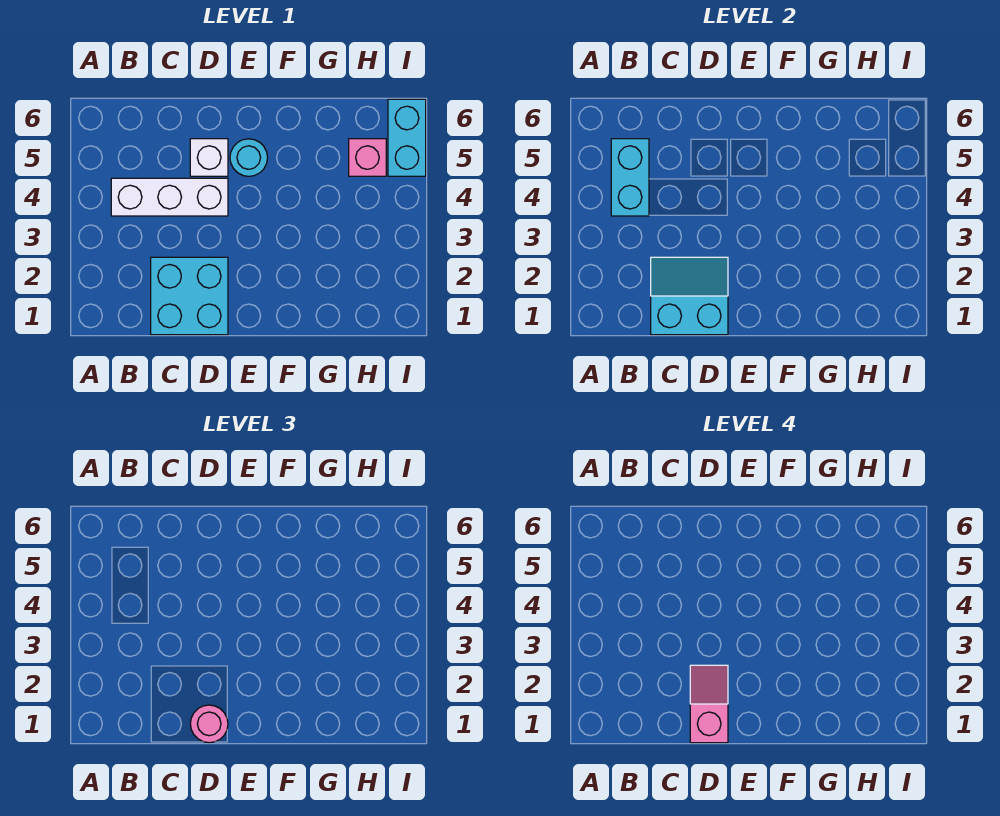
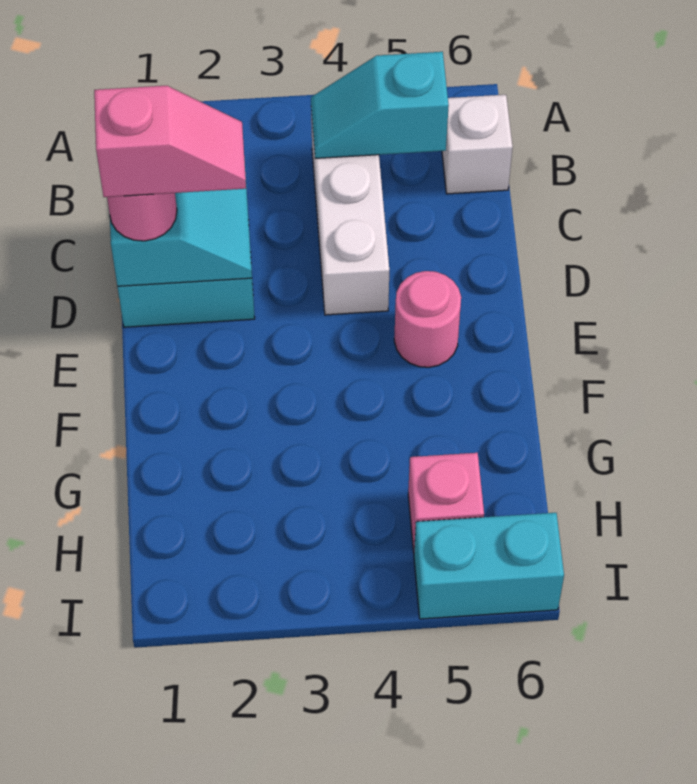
cyan 1x2 brick [611,139,649,216] -> cyan 1x2 slope [311,52,449,158]
white 1x1 brick [190,139,228,176] -> white 1x1 brick moved to [442,95,513,194]
cyan 1x1 round brick [230,139,268,176] -> pink 1x1 round brick [394,271,461,367]

